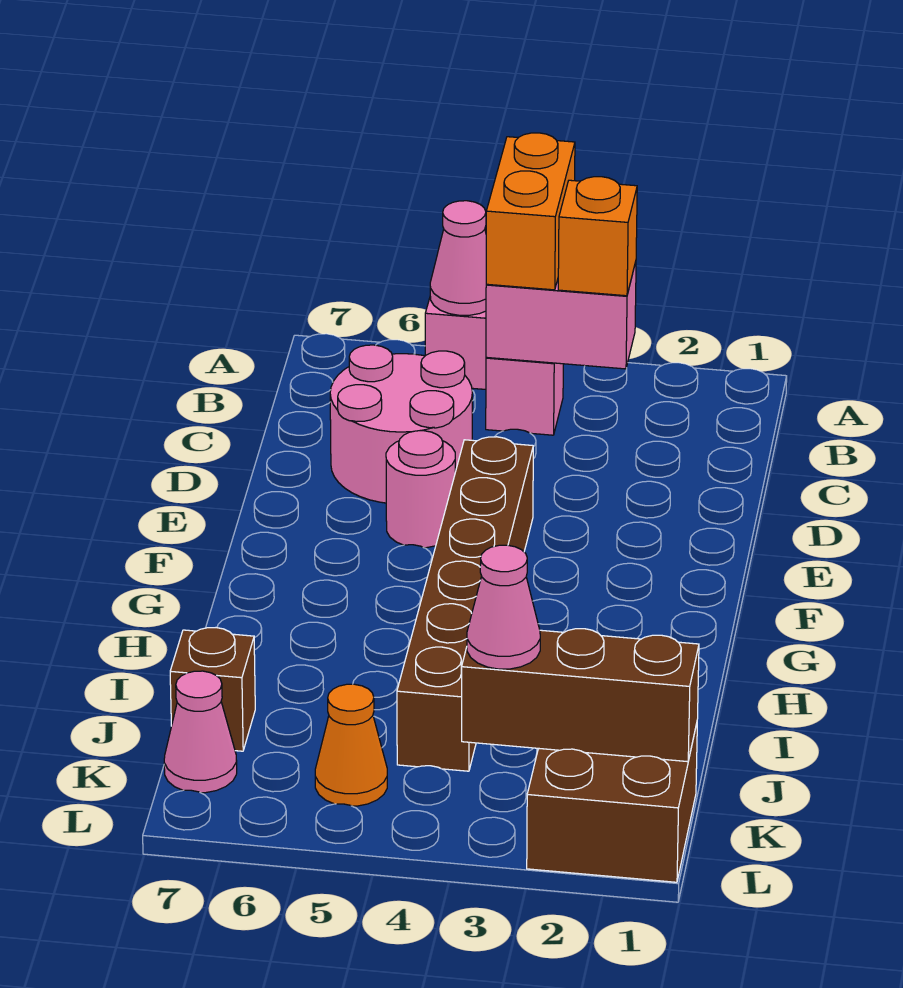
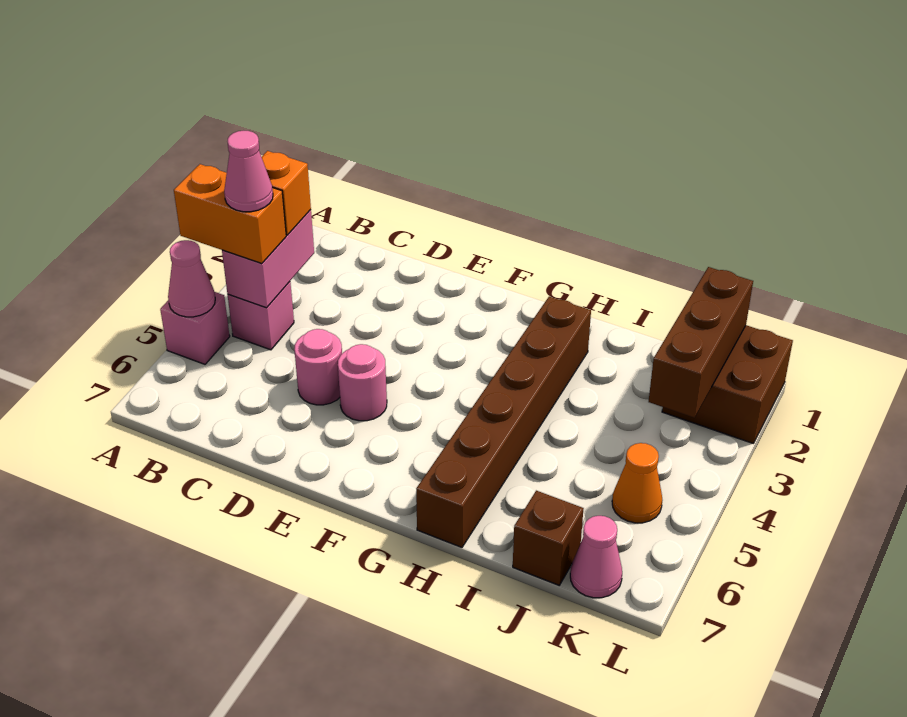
pink 2x2 round brick [330,345,472,503] -> pink 1x1 round brick [294,329,342,405]
brown 1x6 brick [397,437,533,771] -> brown 1x6 brick turned to [416,297,591,547]
pink 1x1 cone [467,545,540,669] -> pink 1x1 cone moved to [224,131,273,212]

